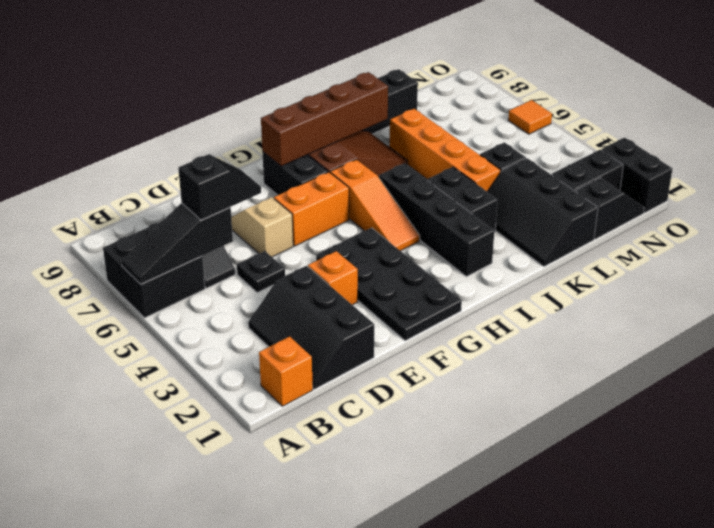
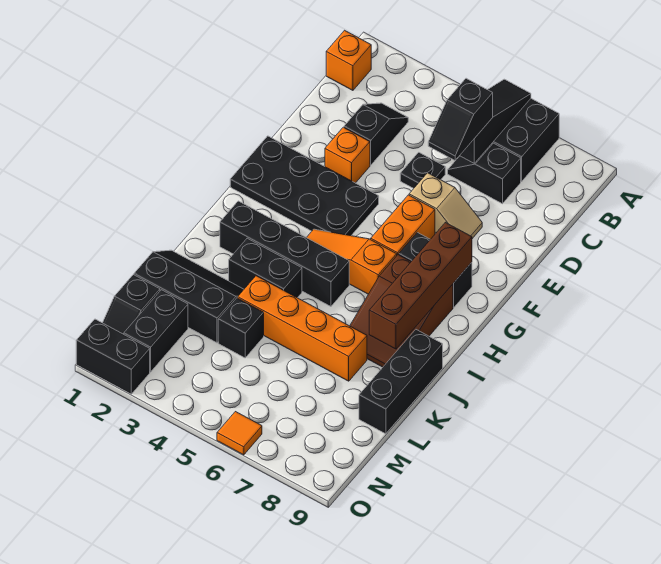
black 2x3 slope [248,266,374,389] -> black 1x2 slope [344,103,408,165]

